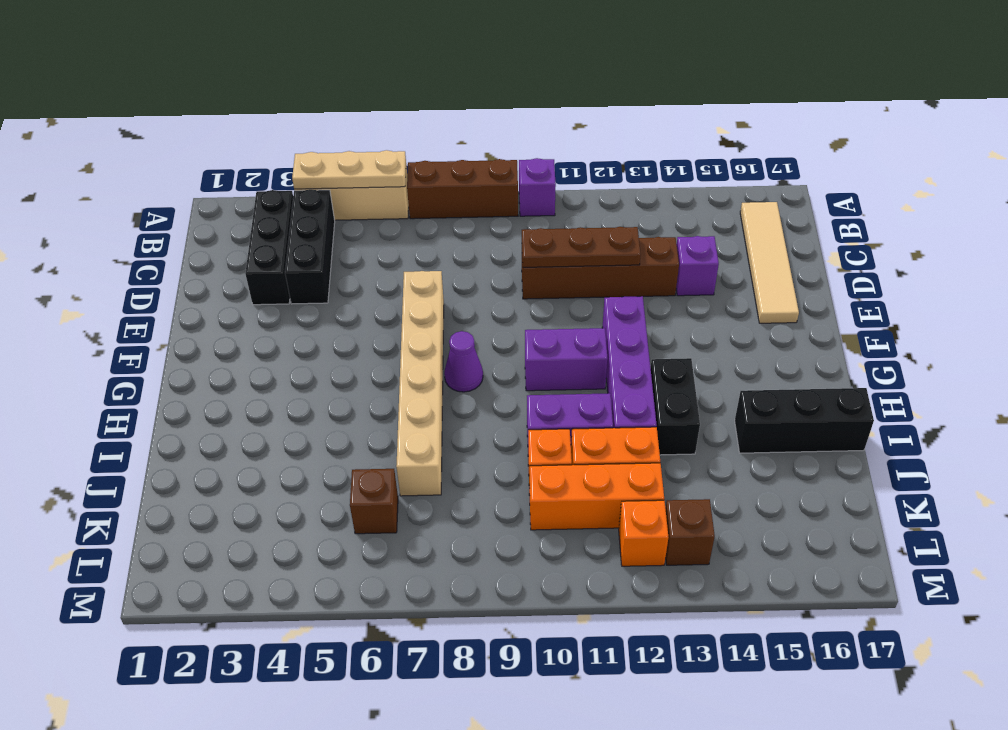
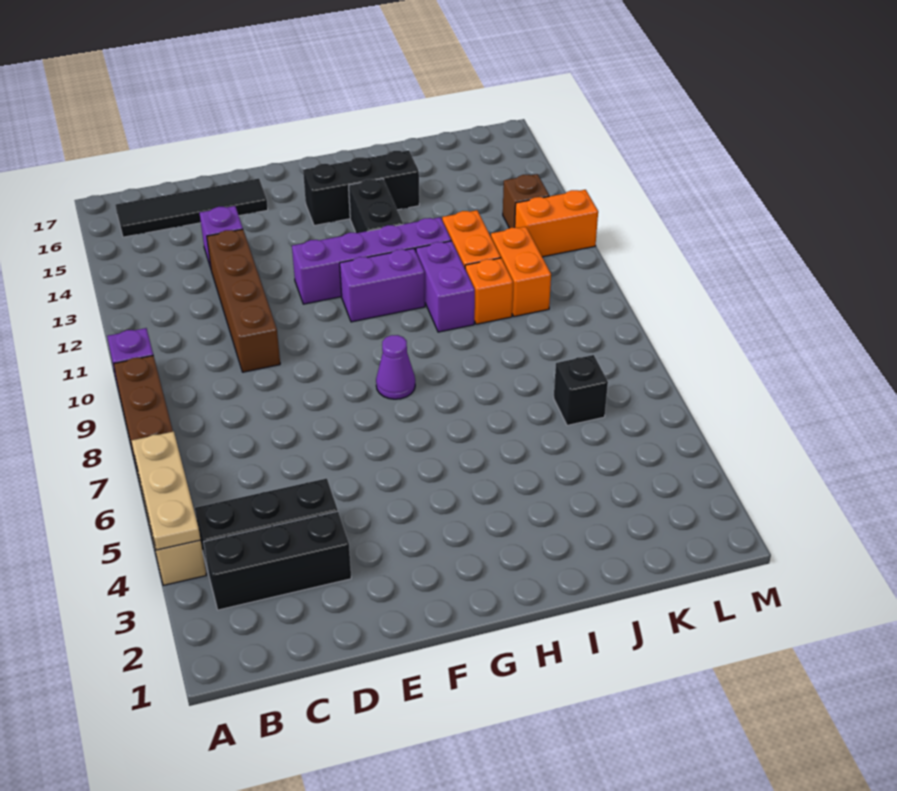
tan 1x4 tile [740,202,799,323] -> black 1x4 tile [115,178,268,237]
brown 1x3 plate [522,227,641,267] -> none
tan 1x6 brick [396,271,444,496] -> none
purple 1x2 brick [525,328,608,391] -> purple 1x2 brick turned to [340,248,425,322]
black 1x2 brick [651,358,700,455] -> black 1x2 brick turned to [349,179,403,233]
black 1x3 brick [735,388,874,453] -> black 1x3 brick turned to [303,150,419,226]
brown 1x1 brick [350,469,398,534] -> black 1x1 brick [554,355,608,425]
orange 1x3 brick [529,463,664,530] -> orange 1x2 brick [491,227,551,317]
orange 1x1 brick [619,500,668,566] -> orange 1x2 brick [515,190,598,257]

